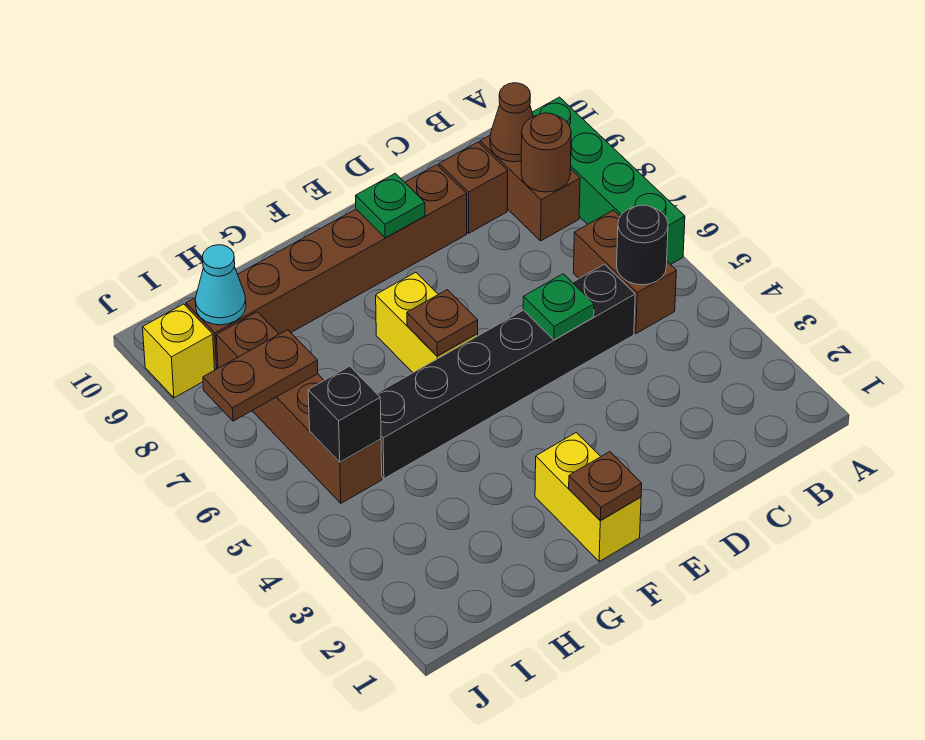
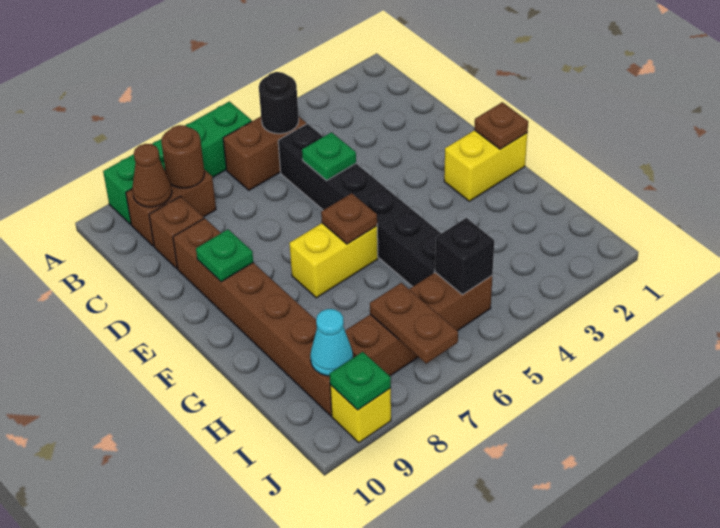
none -> green 1x1 plate [330,352,391,410]

